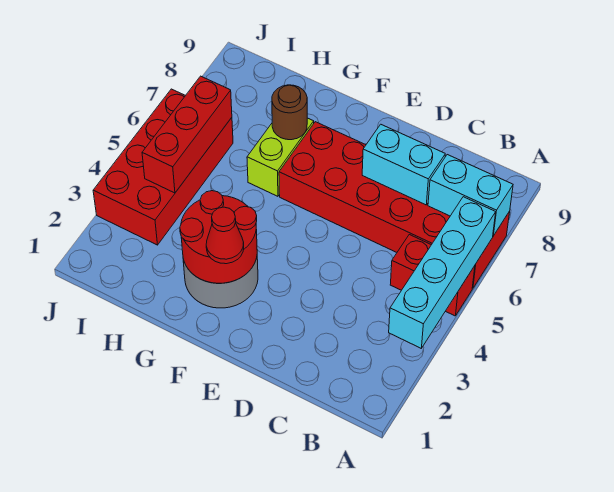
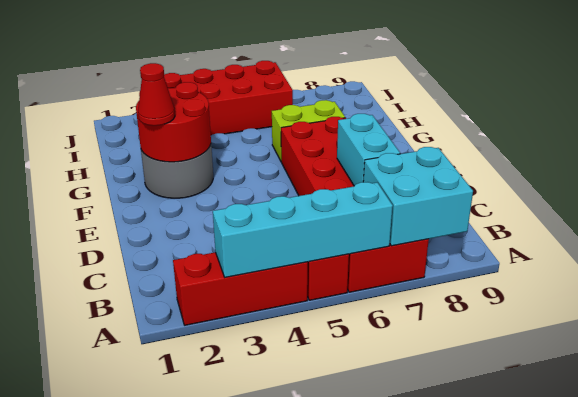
cyan 1x2 brick [428,155,513,236] -> cyan 2x2 brick [363,147,473,246]
brown 1x1 round brick [272,85,307,140] -> none
red 1x3 brick [142,76,232,193] -> red 1x3 brick moved to [173,252,308,325]

